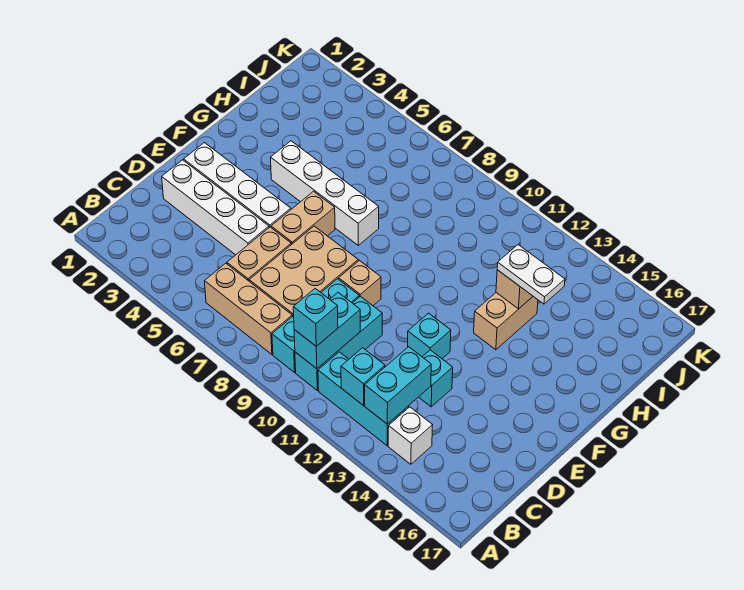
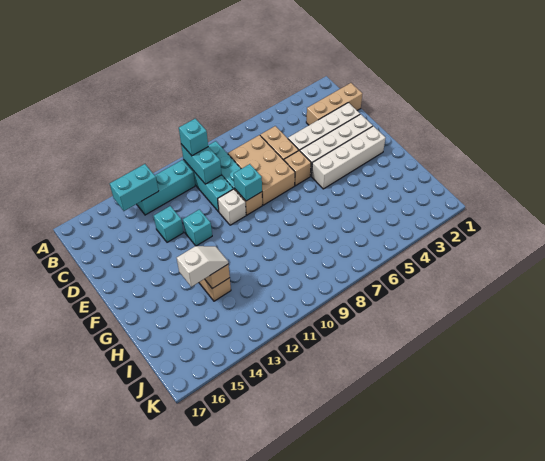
tan 1x3 brick [205,263,292,354] -> tan 1x3 brick moved to [306,83,362,125]
cyan 1x1 brick [341,348,385,406] -> cyan 1x1 brick moved to [234,164,262,201]
cyan 1x2 brick [365,347,431,424] -> cyan 1x2 brick turned to [110,164,158,211]
white 1x1 brick [388,407,433,464] -> white 1x1 brick moved to [218,189,246,225]
tan 1x2 brick [271,191,335,245] -> tan 1x1 brick [284,151,311,186]
white 1x4 brick [270,141,379,245] -> white 1x4 brick moved to [312,126,385,189]
white 1x2 plate [497,245,565,304] -> white 1x2 slope [177,246,228,287]

